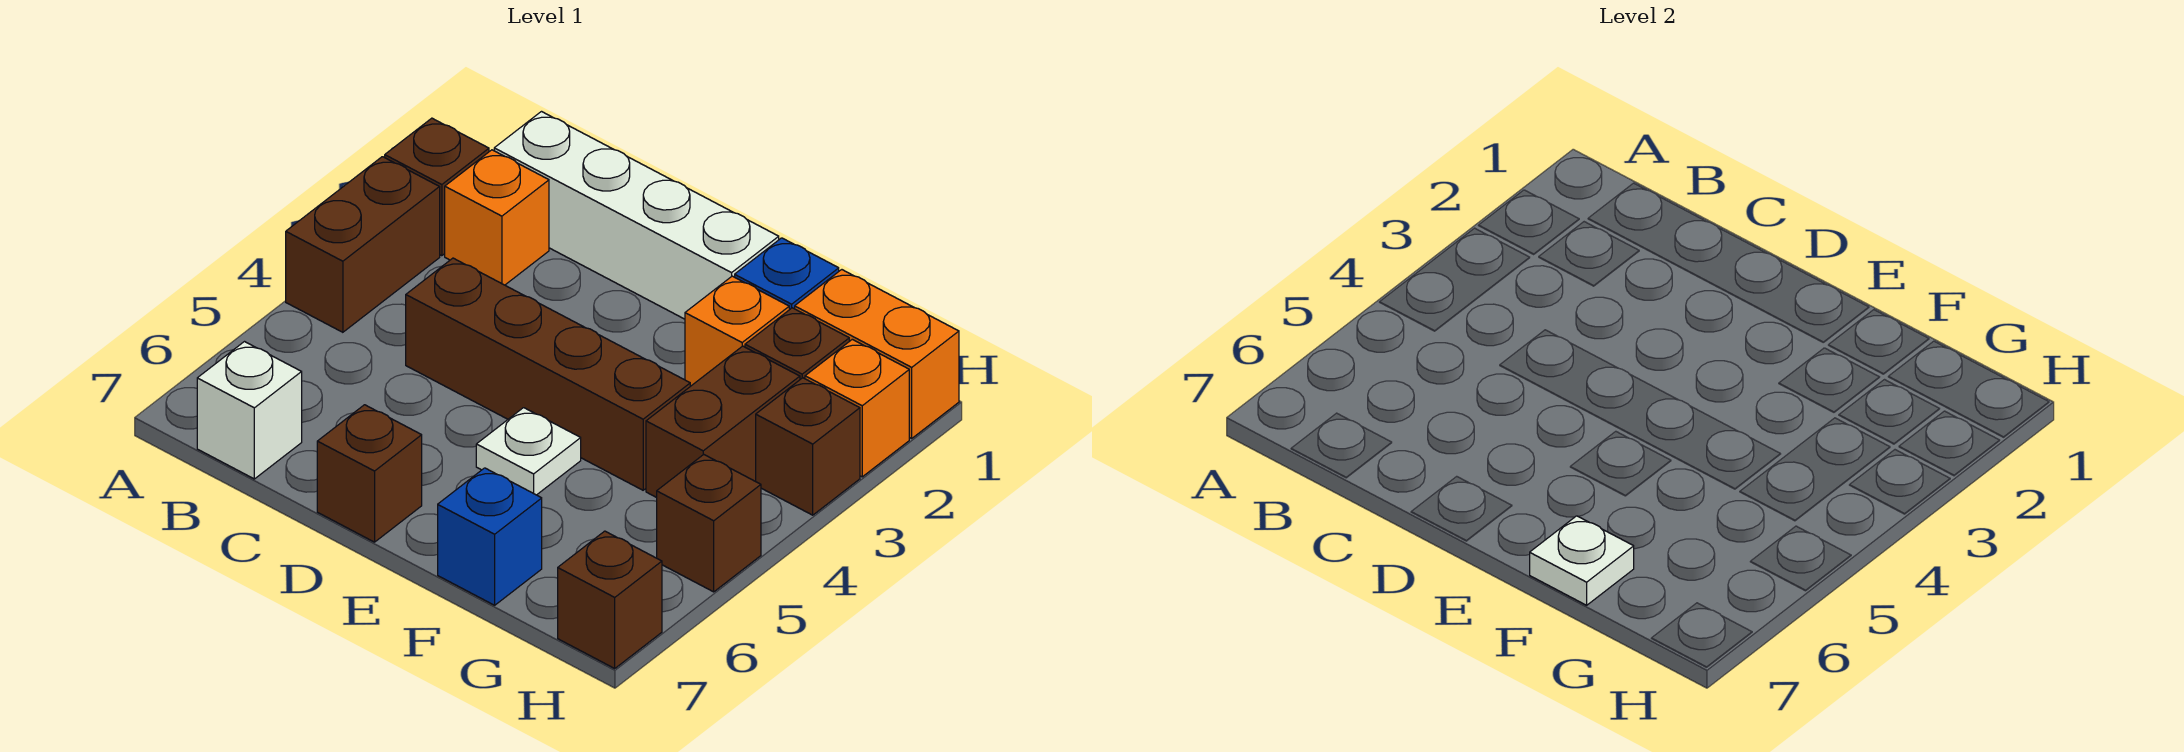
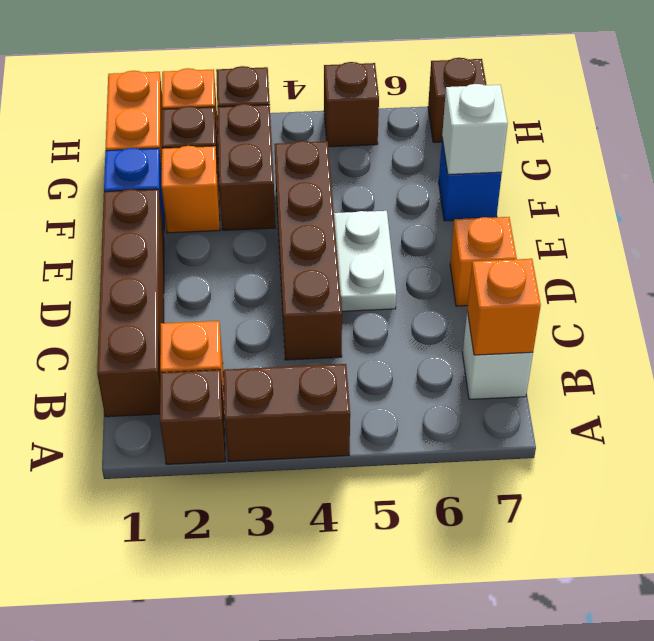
white 1x4 brick [494,112,779,319] -> brown 1x4 brick [97,189,164,417]
none -> orange 1x1 brick [467,259,541,355]
brown 1x1 brick [317,405,422,542] -> orange 1x1 brick [450,217,517,306]
white 1x1 plate [476,408,581,495] -> white 1x2 plate [334,211,396,311]
white 1x1 plate [1530,516,1634,605] -> white 1x1 brick [442,84,508,175]
brown 1x2 brick [646,346,800,498] -> brown 1x2 brick turned to [217,104,275,230]

